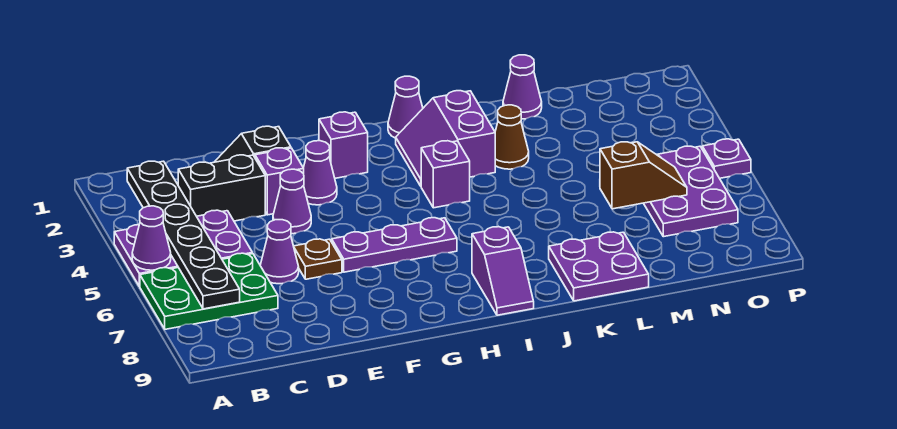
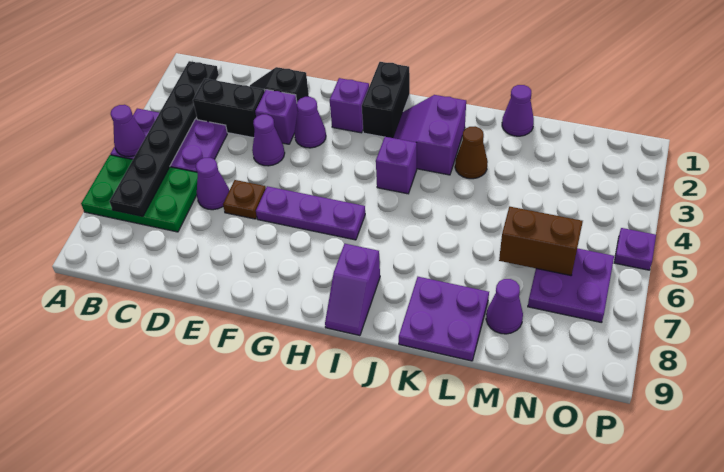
none -> black 1x2 brick [362,62,410,138]
purple 1x1 cone [388,76,423,138] -> purple 1x1 cone moved to [486,279,523,334]
brown 1x2 slope [600,142,687,209] -> brown 1x2 brick [499,207,583,276]
purple 2x3 plate [644,146,738,237] -> purple 2x2 plate [528,248,614,323]

